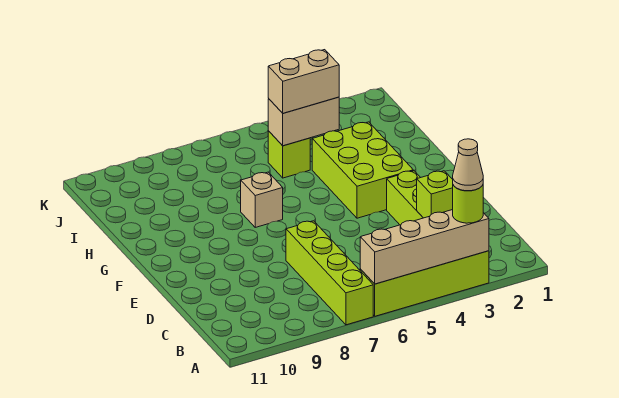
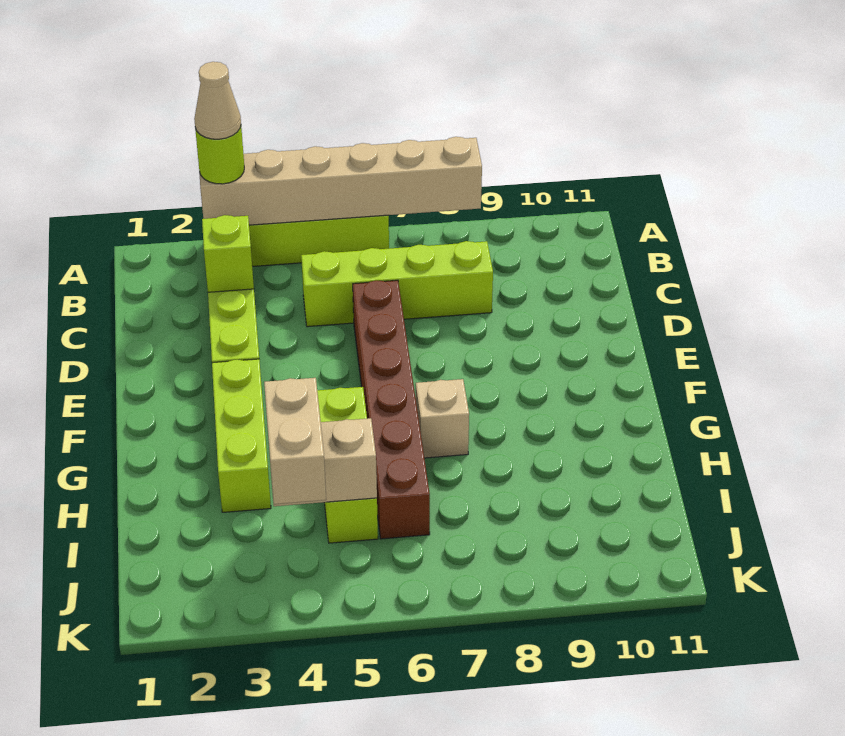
tan 1x4 brick [360,210,489,284] -> tan 1x6 brick [199,137,482,225]
lime 1x4 brick [286,221,373,325] -> lime 1x4 brick turned to [301,241,493,327]
none -> brown 1x6 brick [353,280,430,539]
lime 2x3 brick [312,122,413,218] -> lime 1x3 brick [212,359,271,512]
tan 1x2 brick [268,50,339,113] -> tan 1x2 brick turned to [264,378,326,504]
lime 1x1 brick [268,131,310,178] -> lime 1x3 brick [317,387,378,543]

